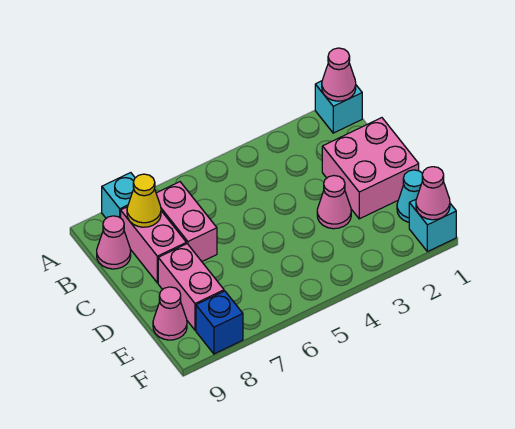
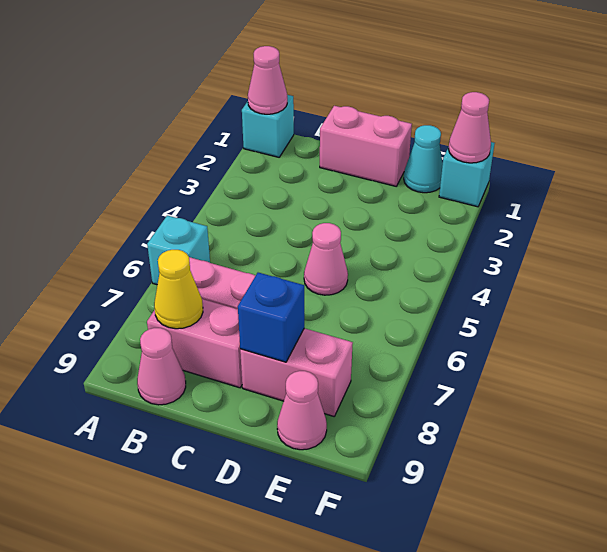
cyan 1x1 brick [102,173,135,218] -> cyan 1x1 brick moved to [147,216,210,285]
pink 2x2 brick [322,118,419,219] -> pink 1x2 brick [320,106,412,186]
pink 1x1 cone [317,176,351,229] -> pink 1x1 cone moved to [304,223,348,295]
blue 1x1 brick [196,291,243,354] -> blue 1x1 brick moved to [238,273,304,362]

